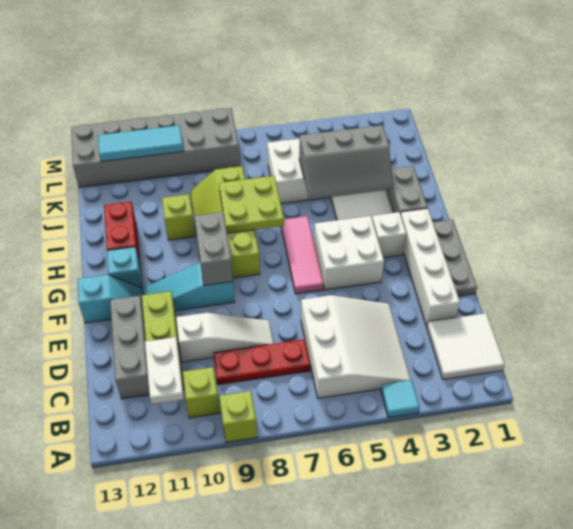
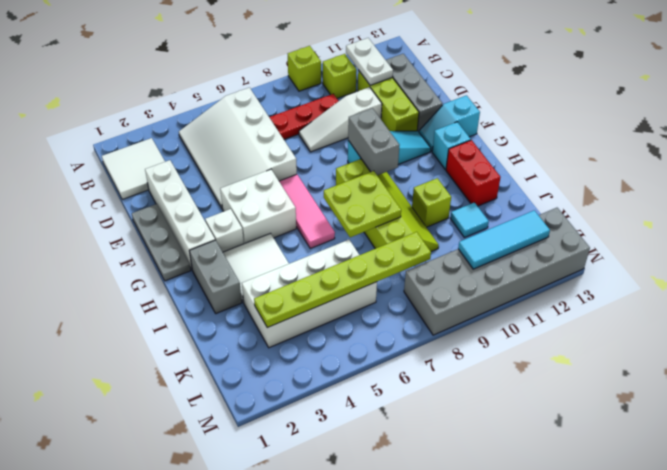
cyan 1x1 tile [381,380,420,418] -> cyan 1x1 tile moved to [450,202,489,238]
white 3x3 slope [301,295,411,398] -> white 3x4 slope [179,88,297,208]
grey 2x3 slope [299,125,393,200] -> none
none -> lime 1x6 plate [254,232,431,328]

